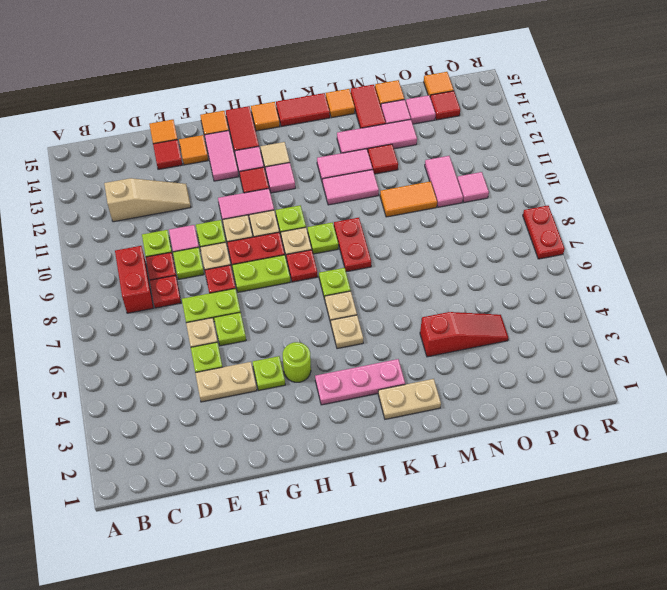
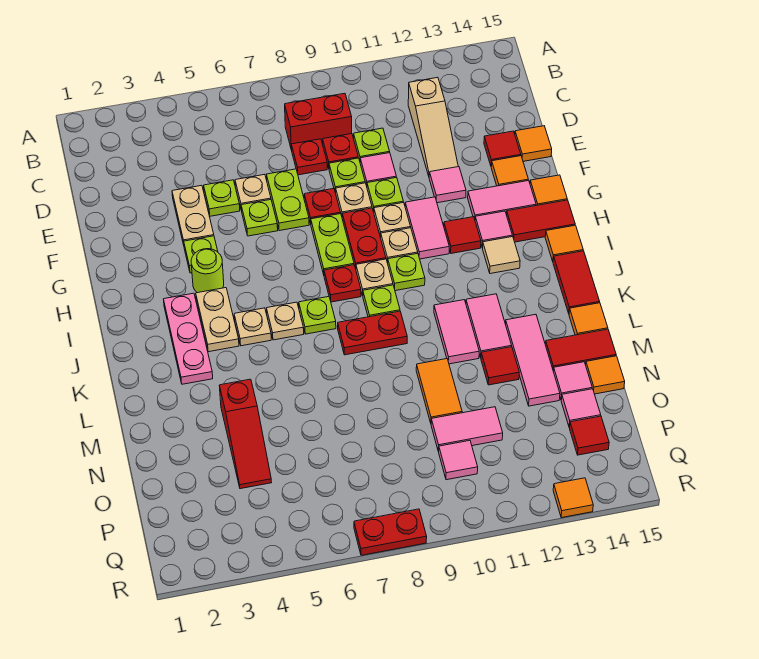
pink 1x1 tile [265,163,295,193] -> pink 1x1 tile moved to [429,167,466,203]
tan 1x2 plate [378,379,441,419] -> tan 1x2 plate moved to [196,288,239,352]
orange 1x1 tile [424,72,454,96] -> orange 1x1 tile moved to [553,478,593,518]

